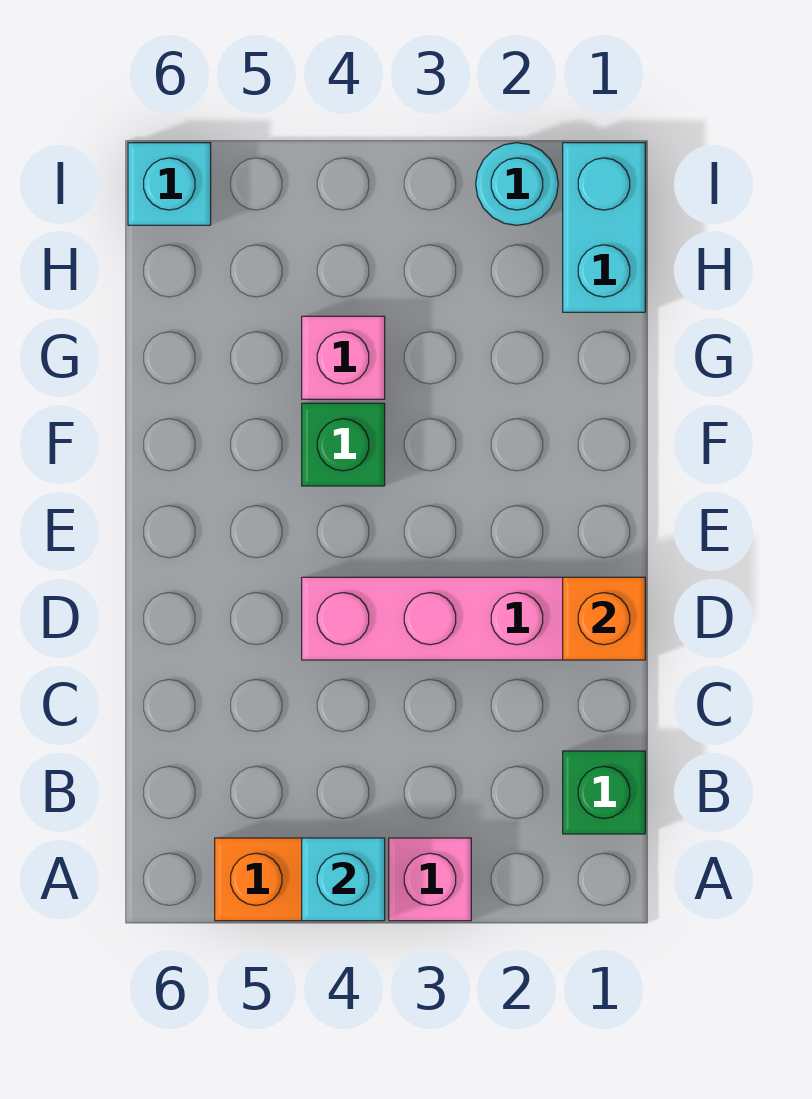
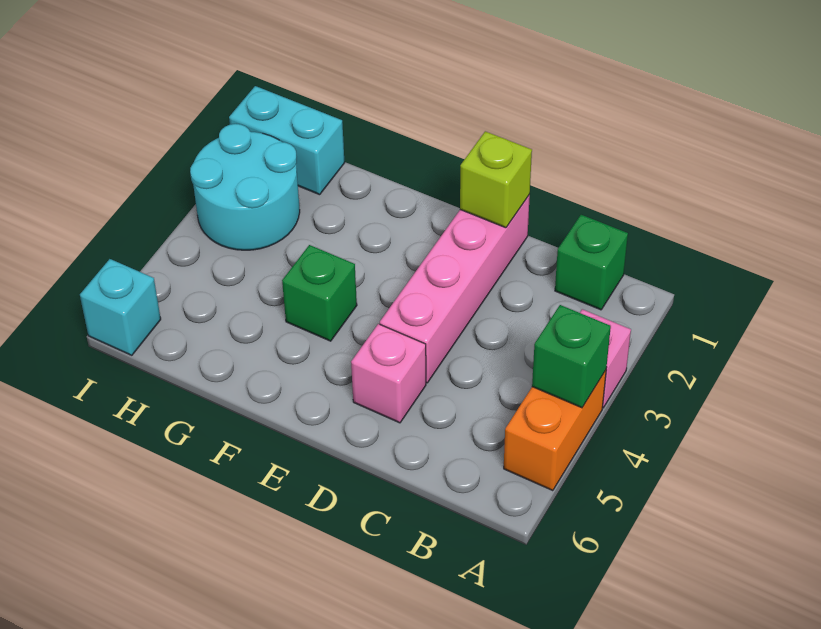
cyan 1x1 brick [302,838,385,921] -> green 1x1 brick [532,305,611,408]
orange 1x1 brick [563,577,645,660] -> lime 1x1 brick [460,131,532,228]
pink 1x1 brick [302,316,385,399] -> pink 1x1 brick moved to [351,324,426,423]
cyan 1x1 round brick [476,143,558,225] -> cyan 2x2 round brick [190,124,300,250]

